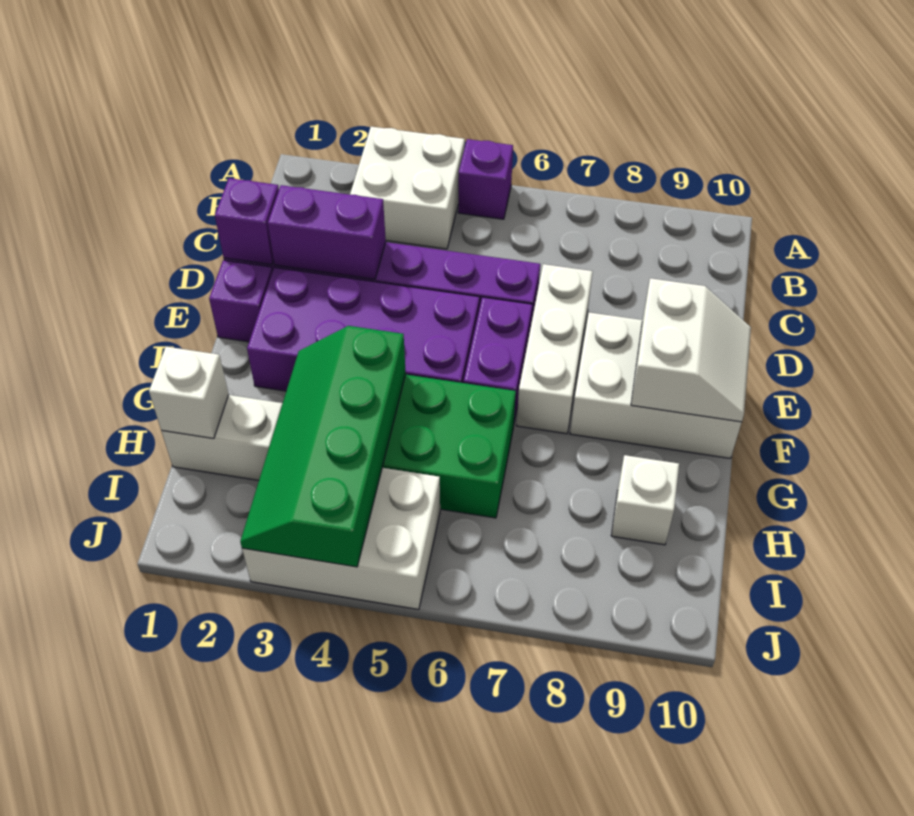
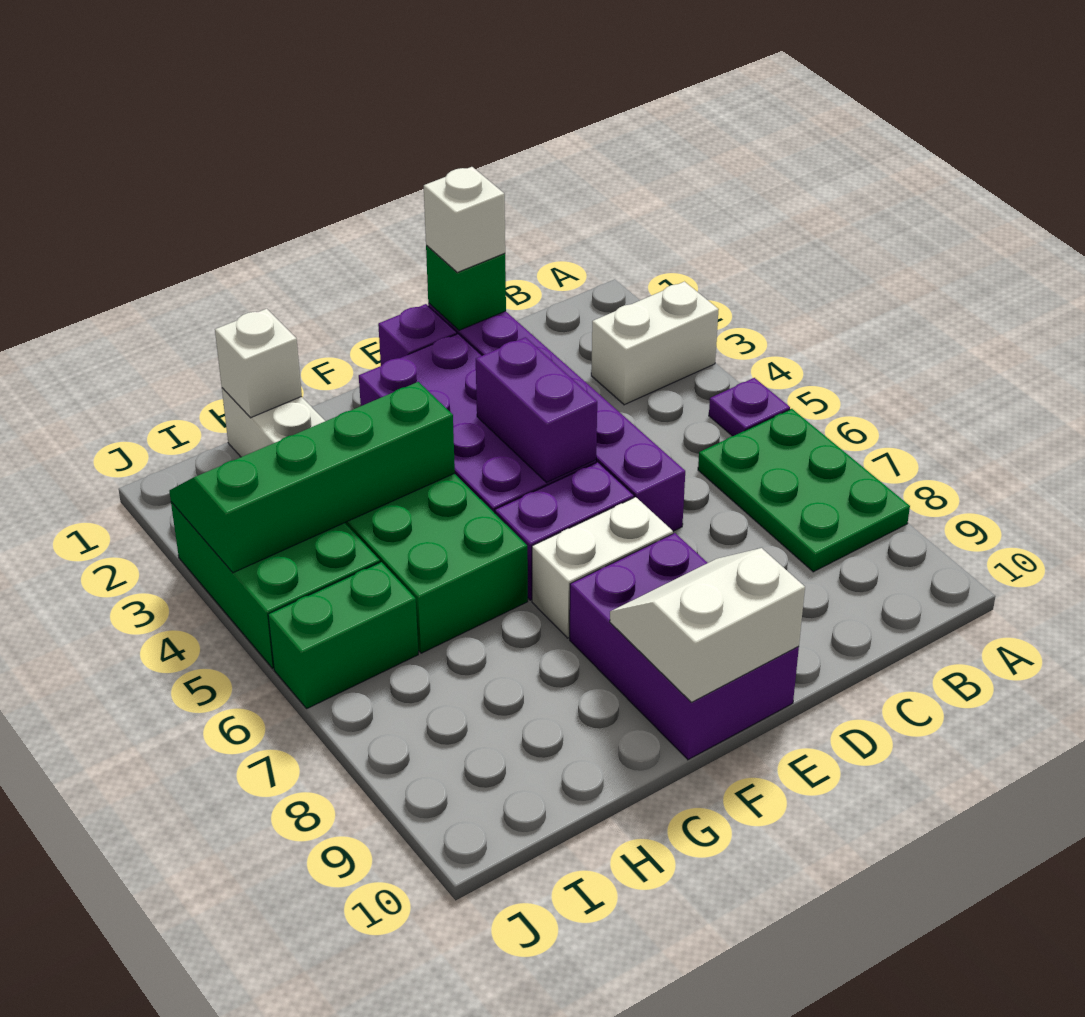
white 2x2 brick [350,127,465,249] -> white 1x2 brick [591,282,719,405]
purple 1x1 brick [458,139,513,219] -> purple 1x1 plate [709,378,790,436]
none -> green 2x3 plate [698,409,910,572]
purple 1x1 brick [215,178,279,265] -> green 1x1 brick [426,246,506,330]
purple 1x2 brick [268,185,386,279] -> purple 1x2 brick moved to [476,337,597,483]
white 1x3 brick [517,264,593,434] -> white 1x2 brick [532,497,673,638]
white 2x3 brick [570,312,742,458] -> purple 2x3 brick [570,533,799,760]
white 2x2 slope [631,278,751,422] -> white 2x2 slope turned to [610,548,805,702]
white 1x1 brick [611,455,679,545] -> white 1x1 brick moved to [424,167,505,272]
white 2x3 brick [242,468,440,610] -> green 2x3 brick [171,502,380,668]
none -> green 1x2 brick [268,562,418,708]

